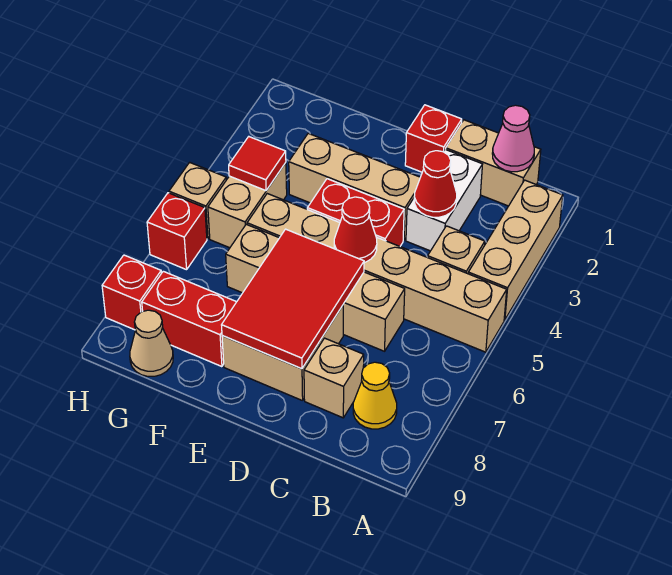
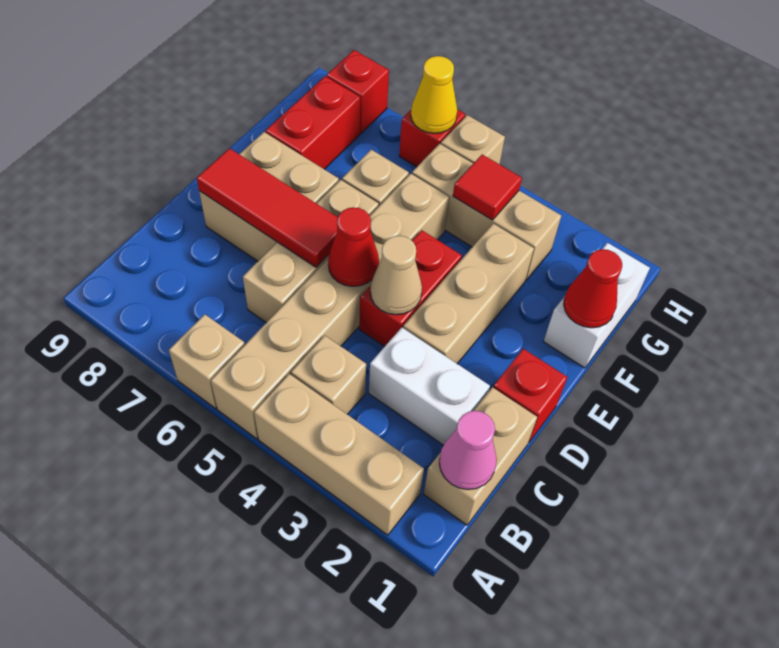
yellow 1x1 cone [353,362,397,429] -> yellow 1x1 cone moved to [411,56,457,133]
red 1x1 cone [414,151,457,217] -> red 1x1 cone moved to [564,249,622,328]
tan 1x1 brick [304,338,364,418] -> tan 1x1 brick moved to [169,314,245,409]
red 2x3 tile [222,229,364,369] -> red 1x3 tile [197,148,338,267]
none -> white 1x2 brick [543,243,650,368]
tan 1x2 brick [208,163,287,248] -> tan 1x3 brick [412,144,561,280]
tan 1x1 cone [130,310,173,376] -> tan 1x1 cone moved to [370,236,422,315]

